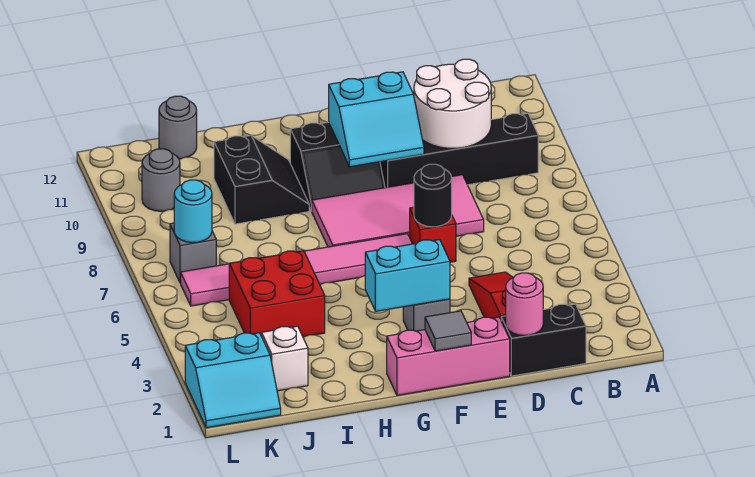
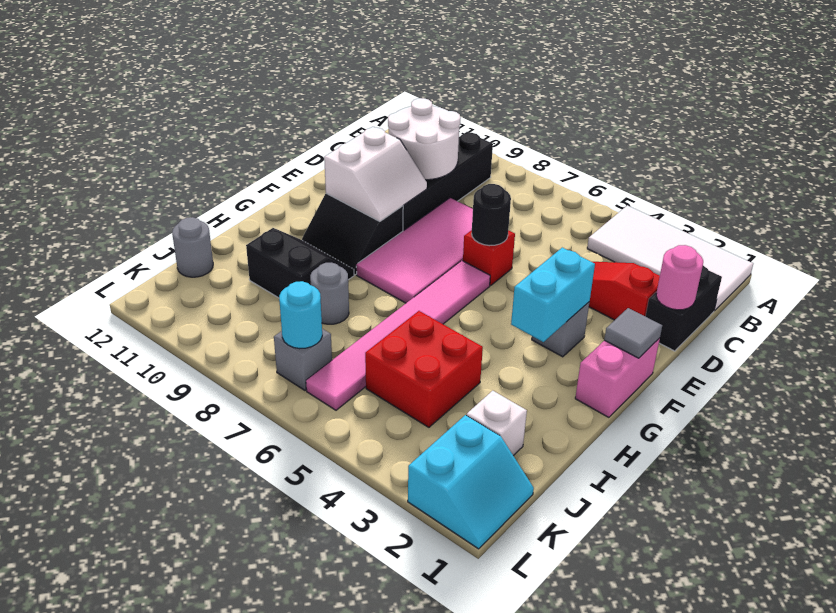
none -> white 2x4 tile [587,205,753,311]
pink 1x3 brick [387,317,510,395] -> pink 1x2 brick [575,338,660,417]
cyan 2x2 slope [329,72,424,167] -> white 2x2 slope [324,127,427,221]
black 2x2 slope [290,122,385,211] -> black 2x2 slope turned to [302,193,403,275]
grey 1x1 round brick [142,149,180,211] -> grey 1x1 round brick moved to [310,263,349,324]

